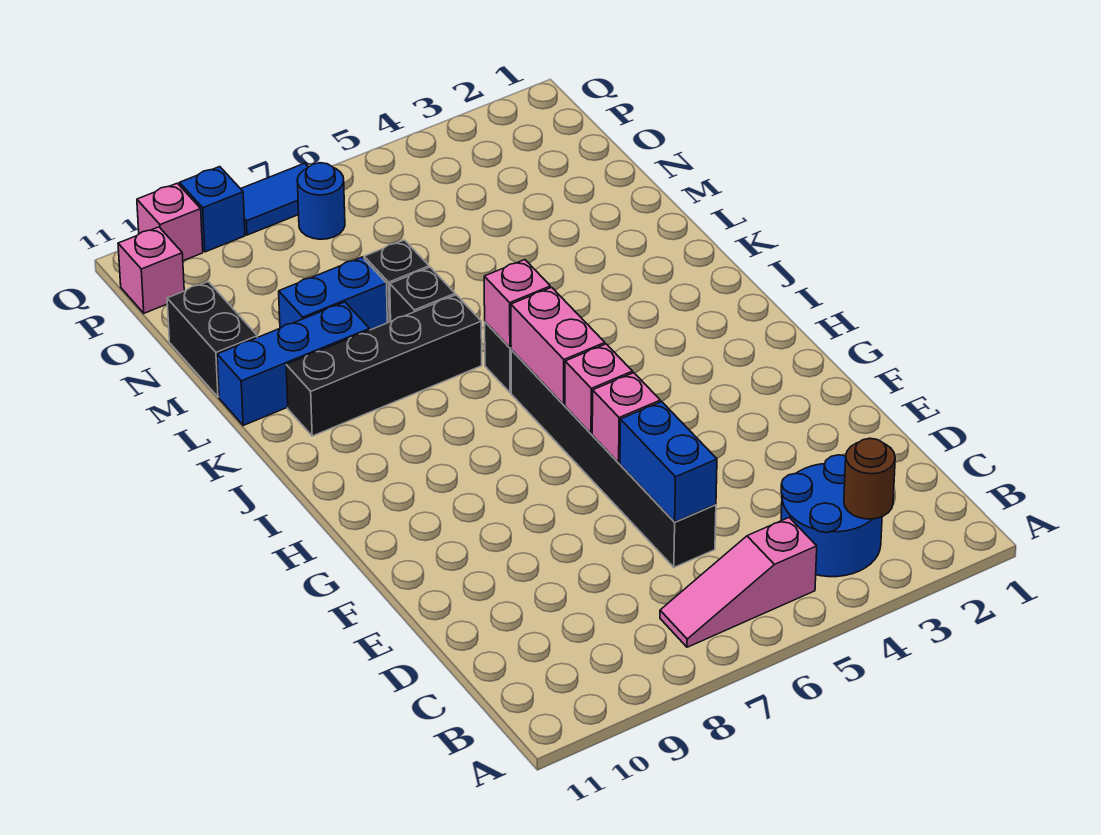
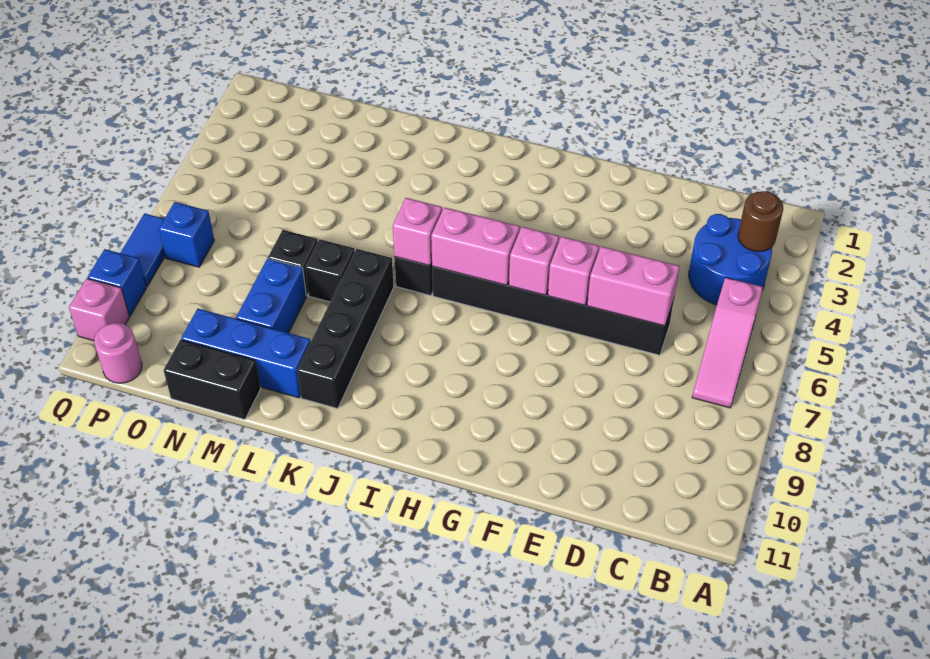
blue 1x2 brick [620,402,717,522] -> pink 1x2 brick [587,246,680,326]
blue 1x3 brick [217,302,370,425] -> blue 1x3 brick turned to [181,309,311,398]
blue 1x1 round brick [297,163,345,239] -> blue 1x1 brick [159,202,214,267]
pink 1x1 brick [118,227,184,313] -> pink 1x1 round brick [94,323,142,383]

